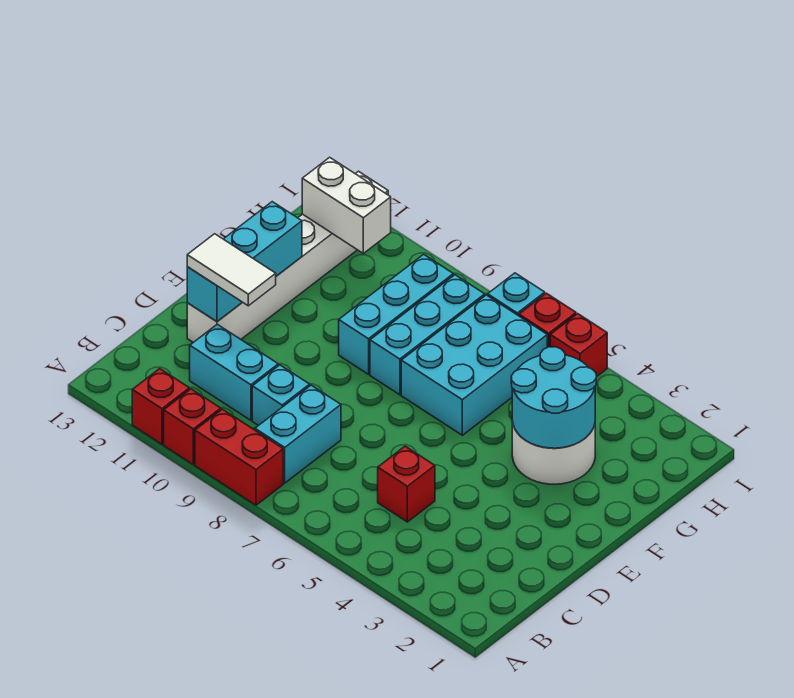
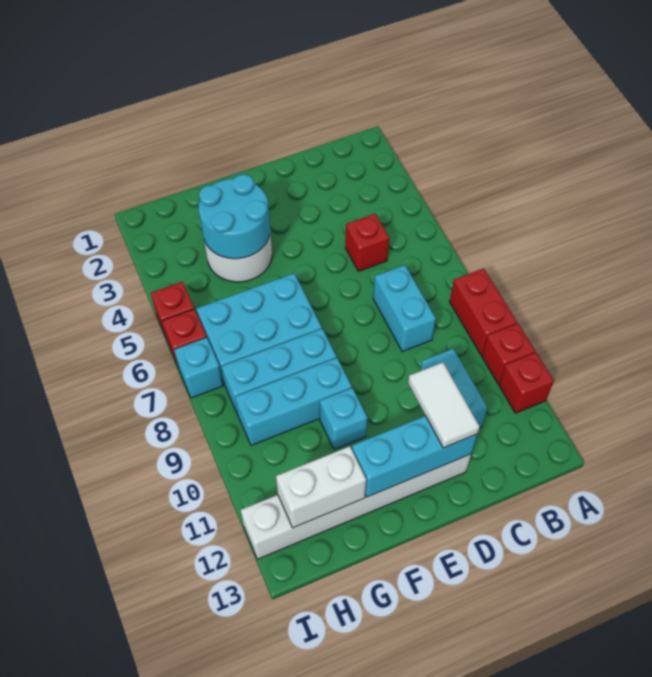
cyan 1x2 brick [255,385,341,483] -> cyan 1x2 brick turned to [373,265,436,352]
cyan 1x1 brick [252,365,310,426] -> cyan 1x1 brick moved to [320,388,368,449]
white 1x2 brick [302,157,391,253] -> white 1x2 brick turned to [276,446,366,528]

